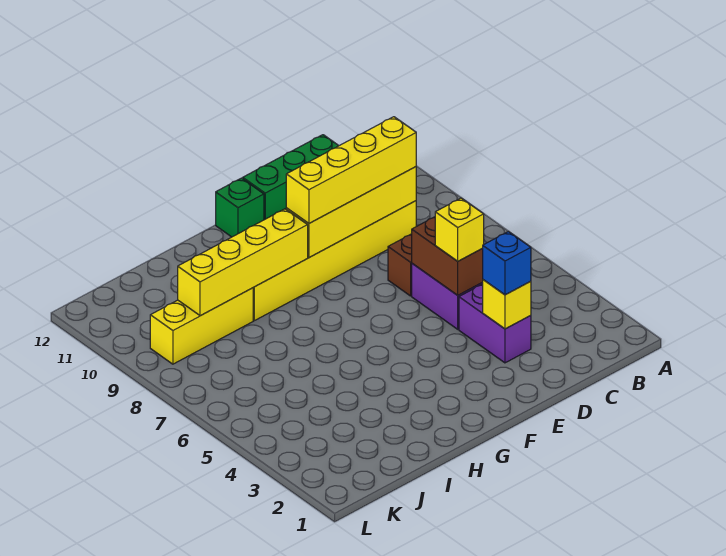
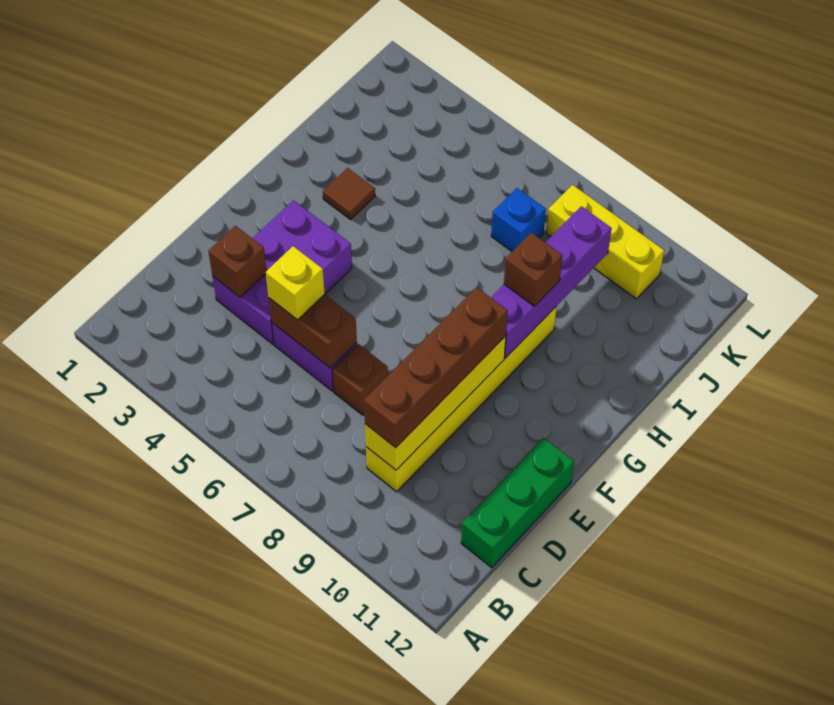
yellow 1x4 brick [286,117,416,223] -> brown 1x4 brick [364,287,508,448]
purple 1x2 brick [459,284,531,363] -> purple 2x3 brick [212,200,352,344]
yellow 1x1 brick [483,280,531,329] -> brown 1x1 brick [208,226,267,297]
blue 1x1 brick [482,231,531,295] -> blue 1x1 brick moved to [491,188,546,251]
green 1x1 brick [216,178,264,237] -> none
yellow 1x4 brick [178,209,308,316] -> purple 1x4 brick [491,206,612,358]
none -> brown 1x1 tile [323,168,375,220]
none -> brown 1x1 brick [504,233,562,306]
yellow 1x3 brick [150,288,253,364] -> yellow 1x3 brick turned to [546,185,664,299]

